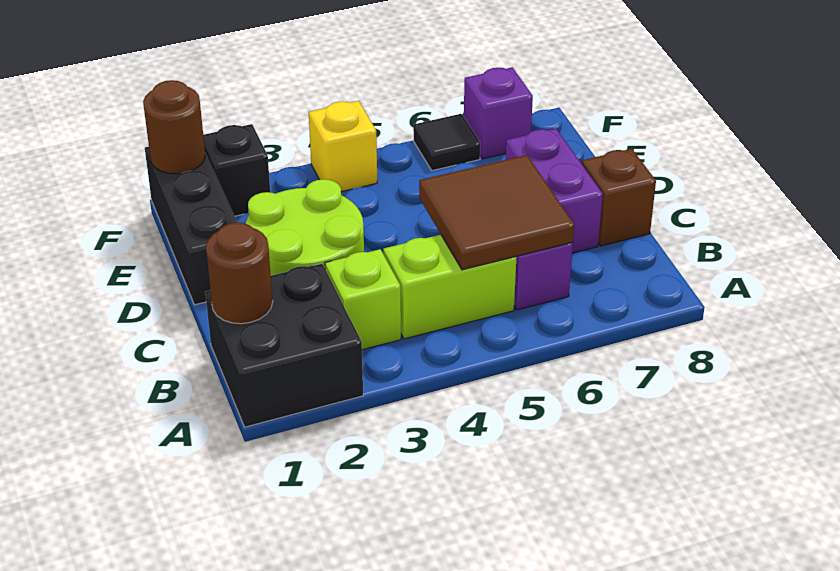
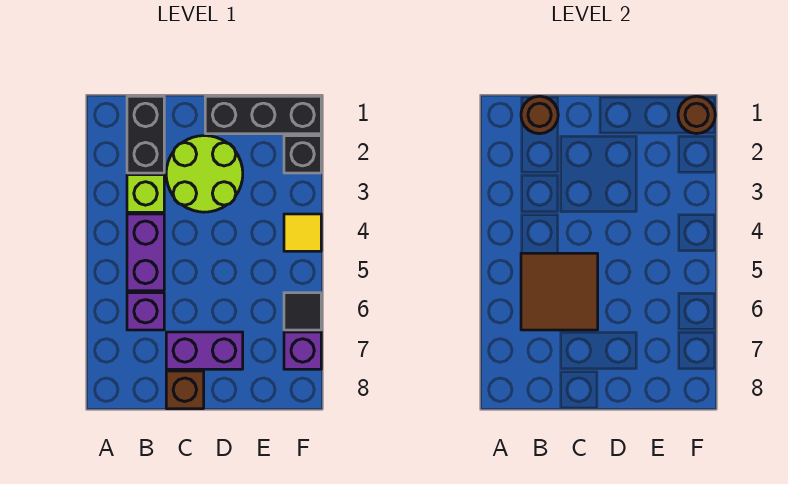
black 2x2 brick [205,263,363,427] -> black 1x2 brick [127,96,164,173]
lime 1x2 brick [383,235,516,339] -> purple 1x2 brick [127,214,164,291]
yellow 1x1 brick [309,101,377,192] -> yellow 1x1 tile [284,214,321,251]

